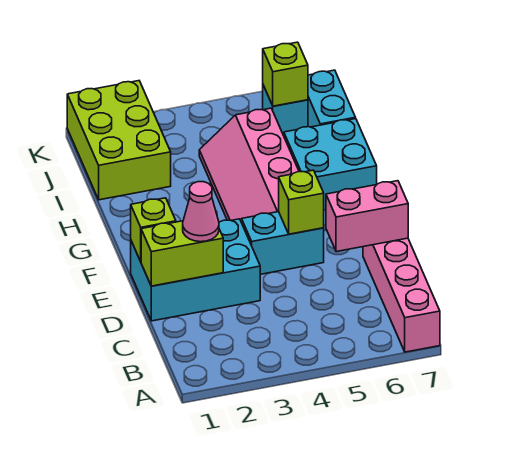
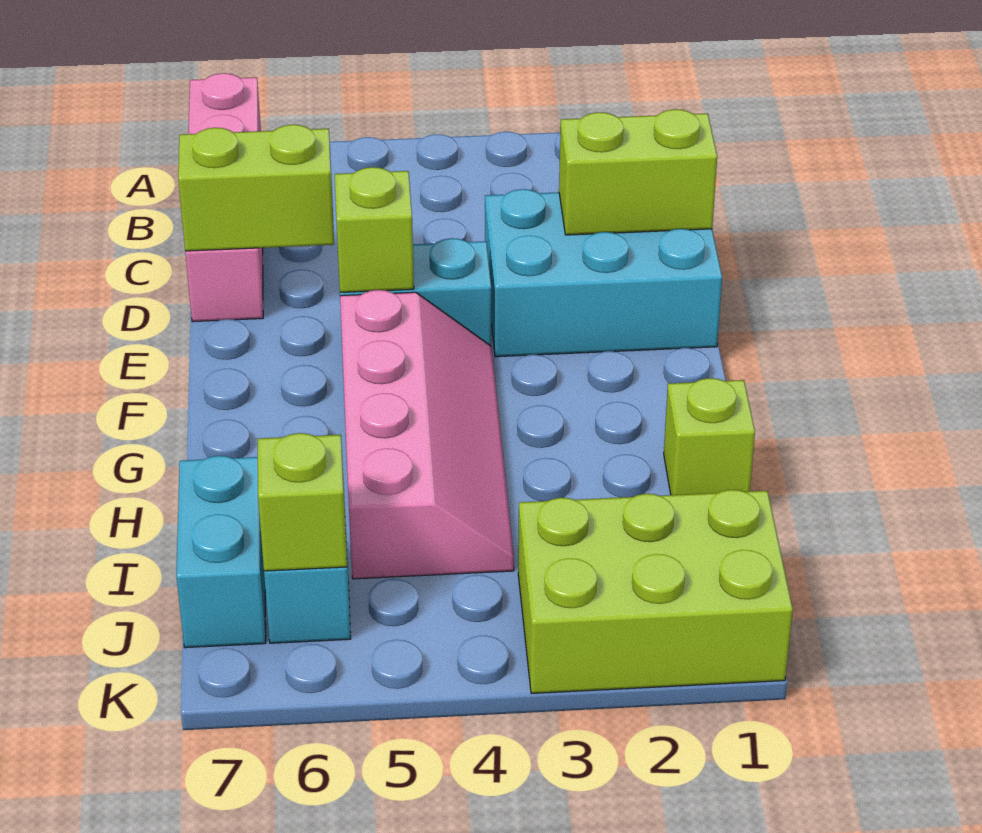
pink 1x1 cone [183,182,219,242] -> none
pink 1x2 brick [326,181,408,252] -> lime 1x2 brick [178,125,334,251]
lime 1x1 brick [131,198,176,262] -> lime 1x1 brick moved to [664,378,755,495]
cyan 2x2 brick [284,119,377,210] -> none
lime 2x3 brick [67,81,171,200] -> lime 2x3 brick turned to [518,490,793,693]

